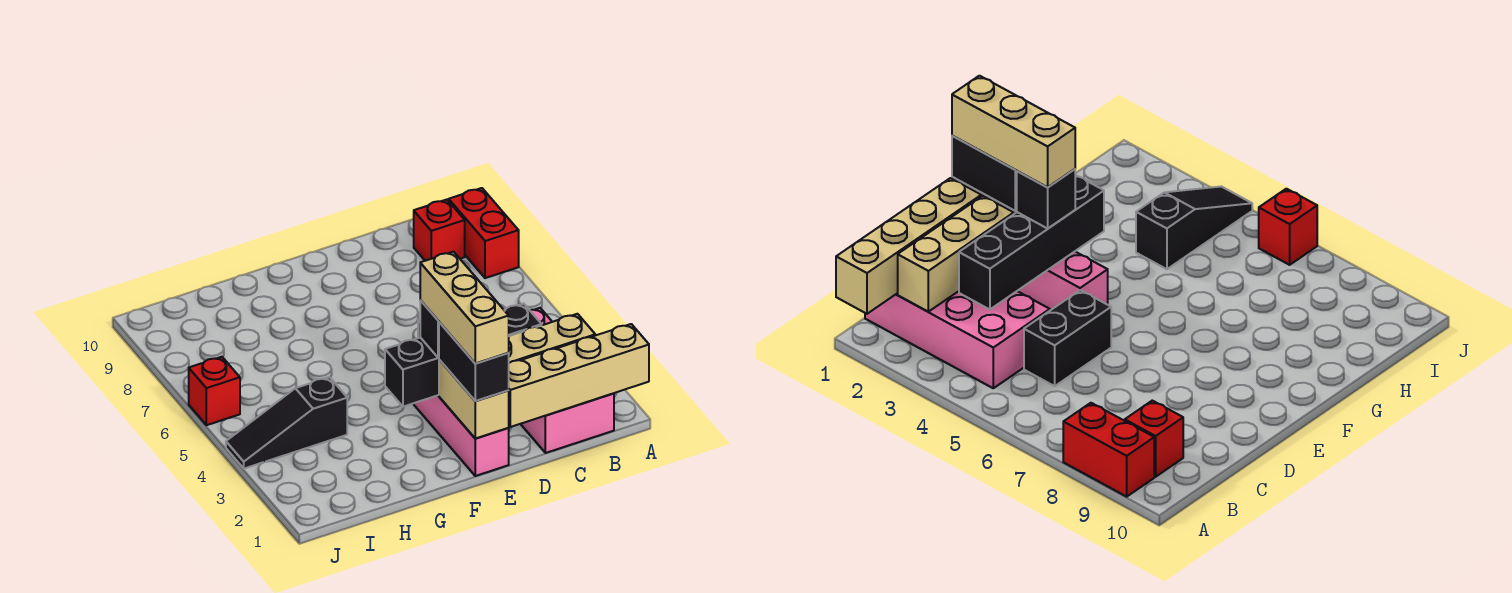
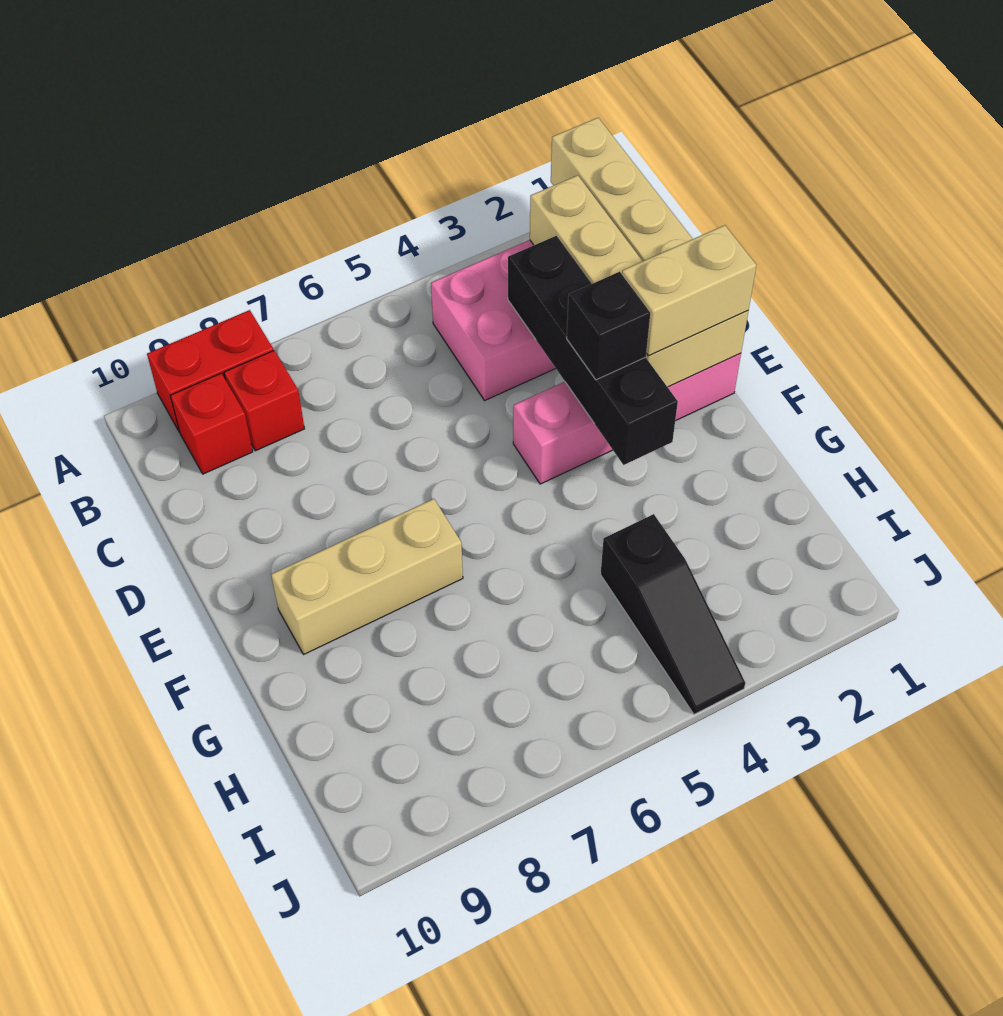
black 1x2 brick [1024,290,1111,386] -> none
black 1x2 brick [439,322,509,401] -> tan 1x2 brick [622,225,756,356]
tan 1x3 brick [420,252,509,364] -> tan 1x3 brick moved to [271,499,463,654]
red 1x1 brick [189,357,240,425] -> red 1x1 brick moved to [224,351,305,451]

